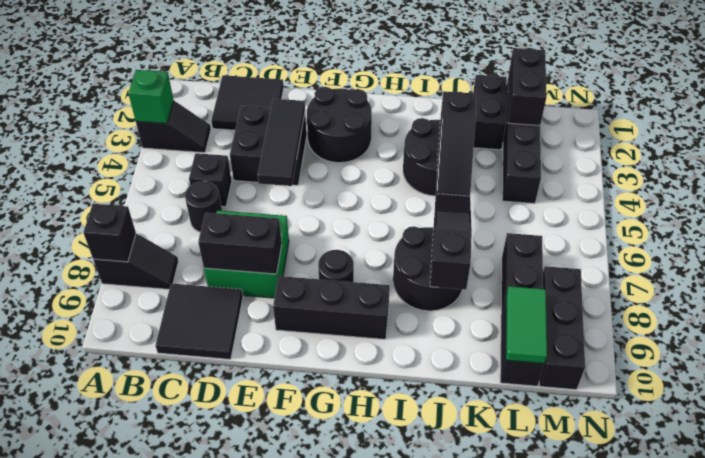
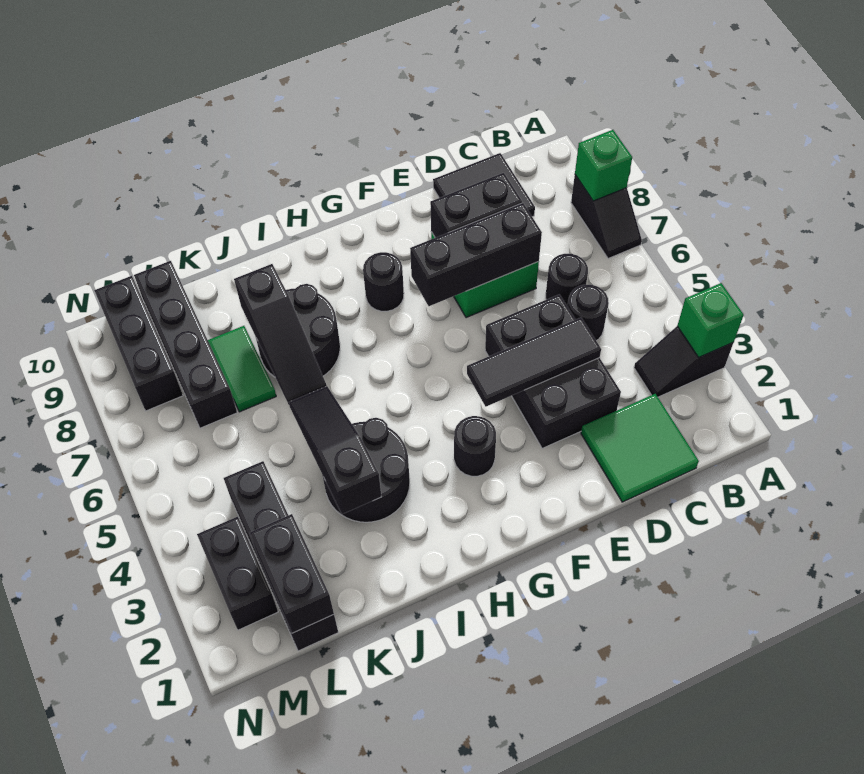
black 1x2 slope [93,234,178,289] -> black 1x2 slope turned to [571,175,642,259]
black 1x1 brick [83,204,136,262] -> green 1x1 brick [575,130,632,201]
black 2x2 tile [211,75,284,130] -> green 2x2 tile [581,394,699,502]
black 1x1 brick [189,153,232,207] -> black 1x1 round brick [567,285,609,341]
black 2x2 brick [230,106,307,185] -> black 2x3 brick [485,294,621,448]
black 1x3 tile [258,99,305,186] -> black 1x3 tile turned to [467,318,601,406]
black 2x2 round brick [307,87,372,163] -> black 1x1 round brick [454,416,496,476]
black 1x3 brick [273,276,390,339] -> black 1x3 brick moved to [410,203,542,306]
black 1x2 brick [473,75,507,150] -> black 1x2 brick moved to [197,517,278,630]
green 1x2 tile [506,286,547,364] -> green 1x2 tile moved to [208,326,276,412]

